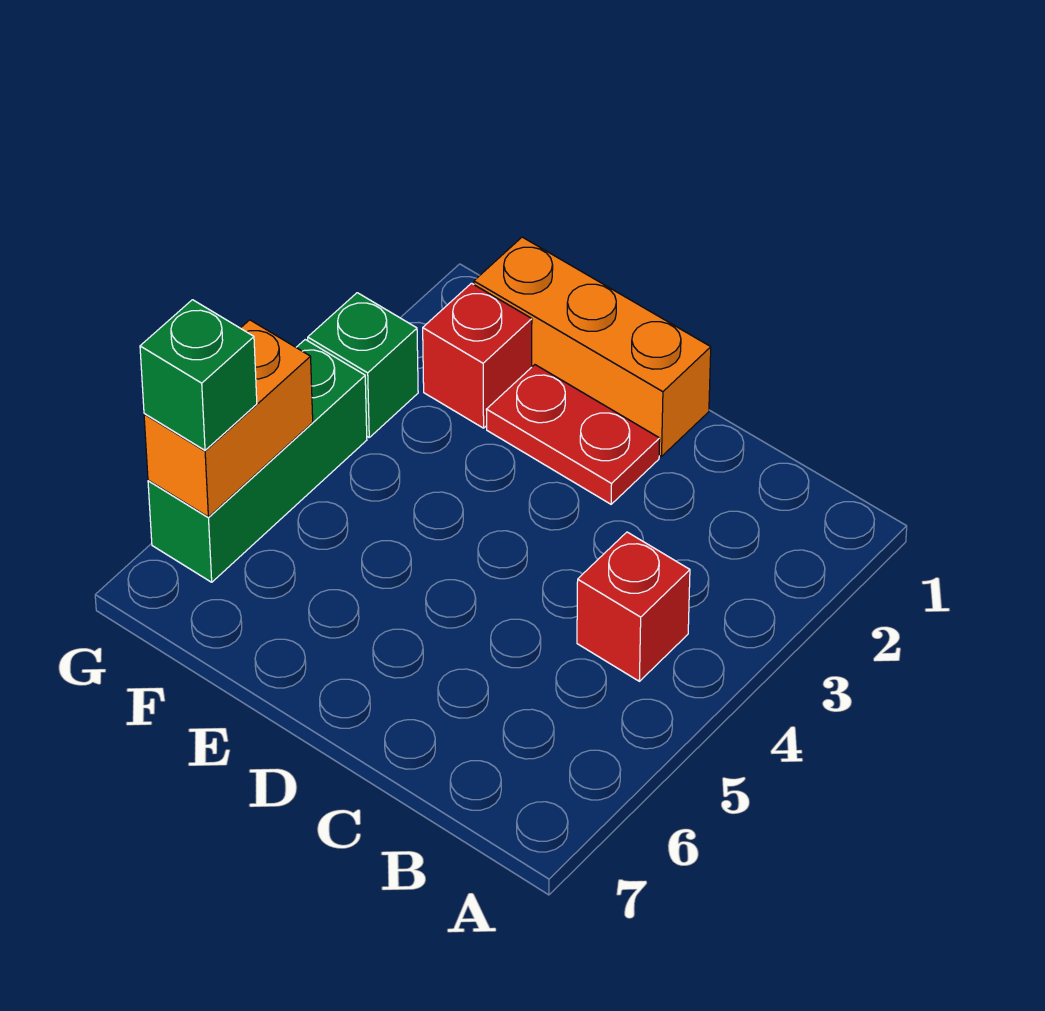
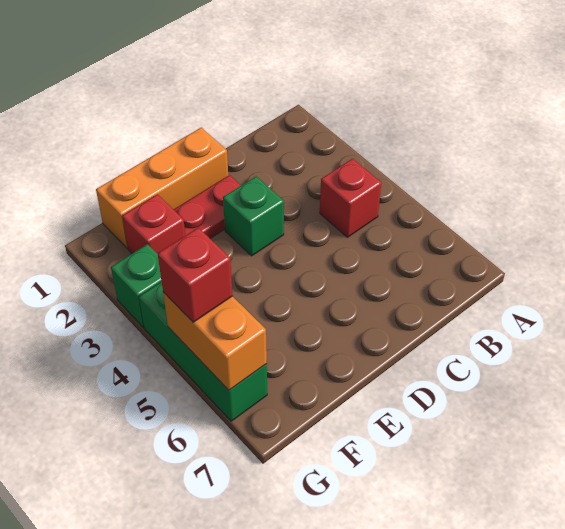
none -> red 1x1 brick [158,228,233,322]
green 1x1 brick [140,300,257,450] -> green 1x1 brick moved to [223,176,284,256]

